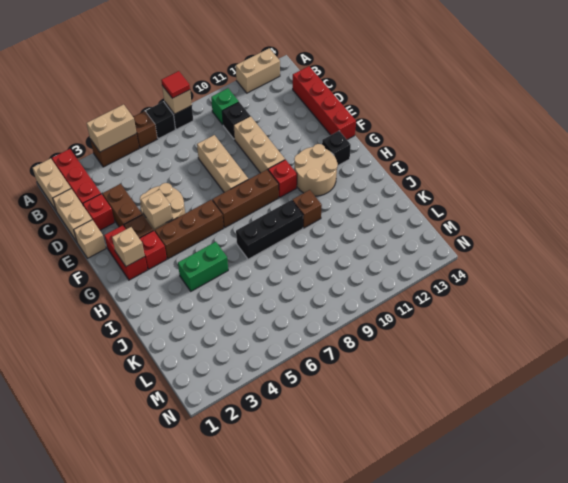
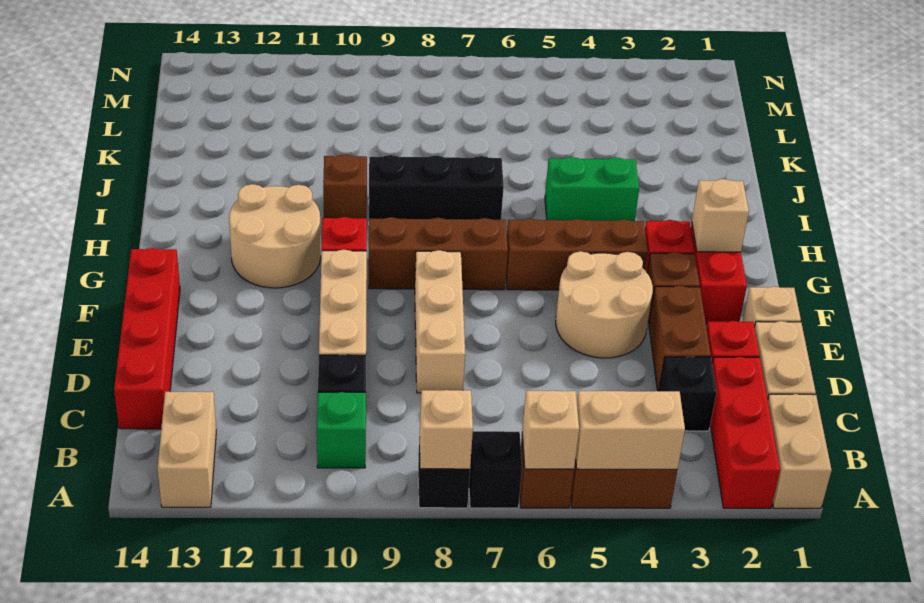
red 1x1 tile [161,71,190,98] -> none
tan 1x2 brick [236,48,280,93] -> tan 1x2 brick turned to [158,391,216,507]
tan 1x1 brick [141,190,173,229] -> tan 1x1 brick moved to [522,390,579,469]
black 1x1 brick [322,131,351,165] -> black 1x1 brick moved to [659,356,717,431]

